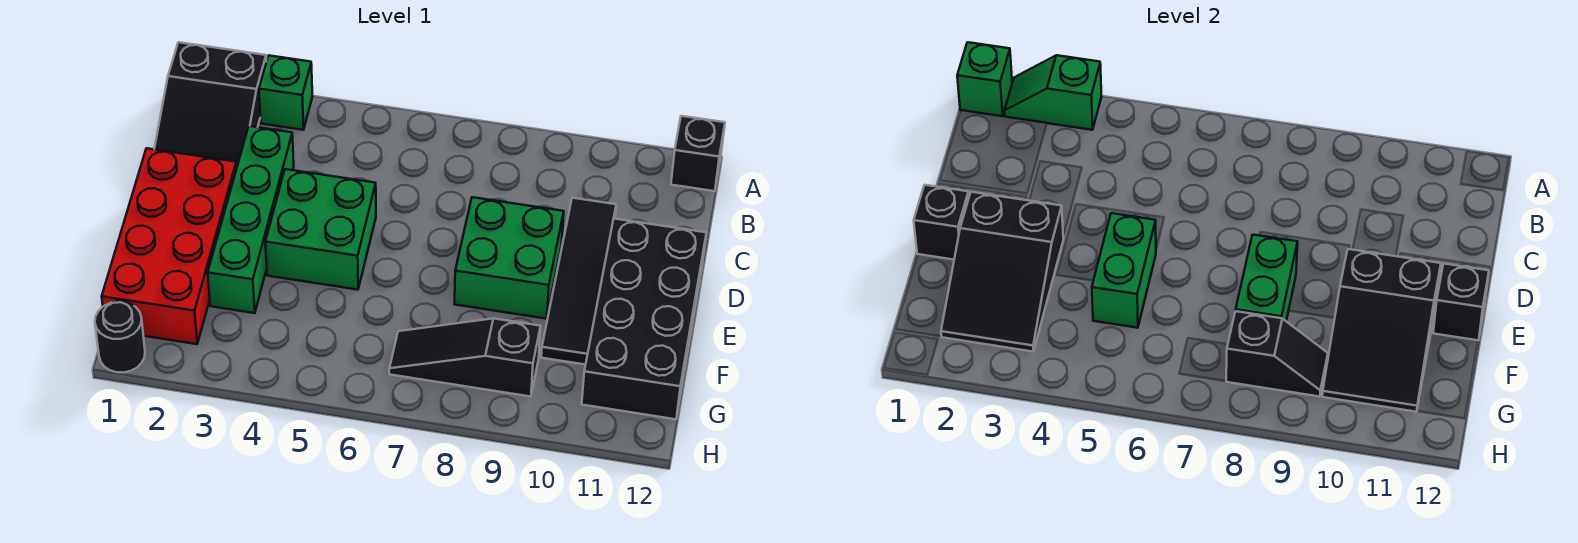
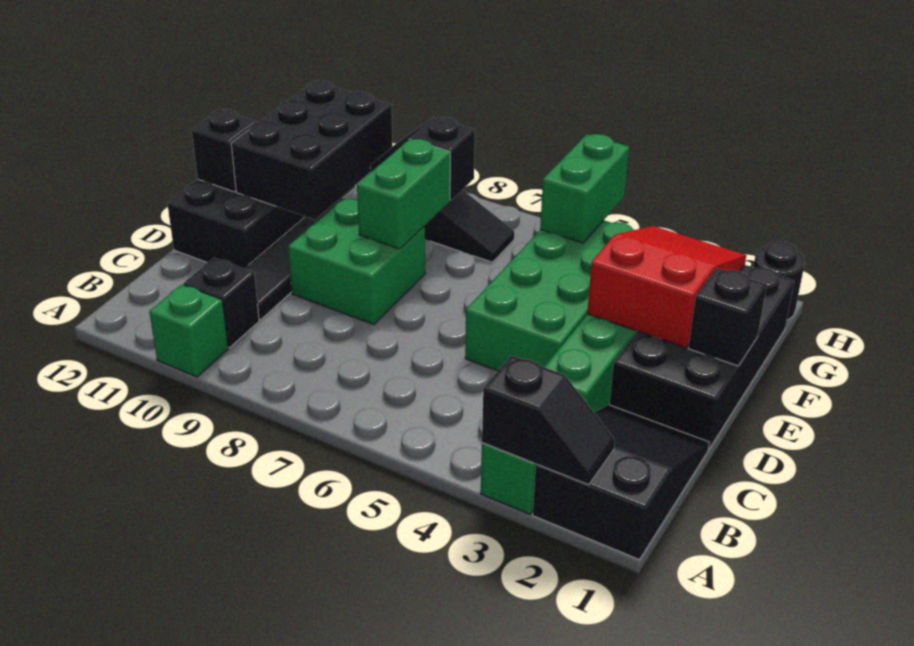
green 1x1 brick [957,42,1012,116] -> green 1x1 brick moved to [149,285,228,377]
green 1x2 slope [1005,55,1102,130] -> black 1x2 slope [482,355,615,485]
black 1x1 brick [671,116,725,191] -> black 1x1 brick moved to [183,258,259,348]
red 2x4 brick [102,148,237,344] -> black 2x4 brick [609,265,794,449]
green 2x2 brick [265,169,376,290] -> green 2x4 brick [465,220,633,371]
black 2x3 slope [941,192,1063,352] -> red 2x3 slope [587,226,746,348]
green 1x2 brick [1092,213,1156,328] -> green 1x2 brick moved to [540,134,629,243]
black 2x3 slope [1322,249,1441,412] -> black 2x3 brick [231,81,393,220]

